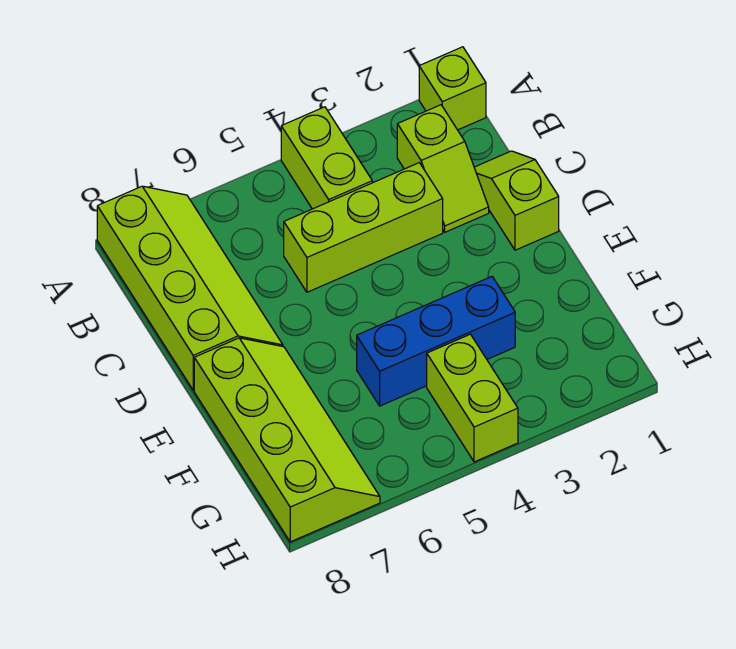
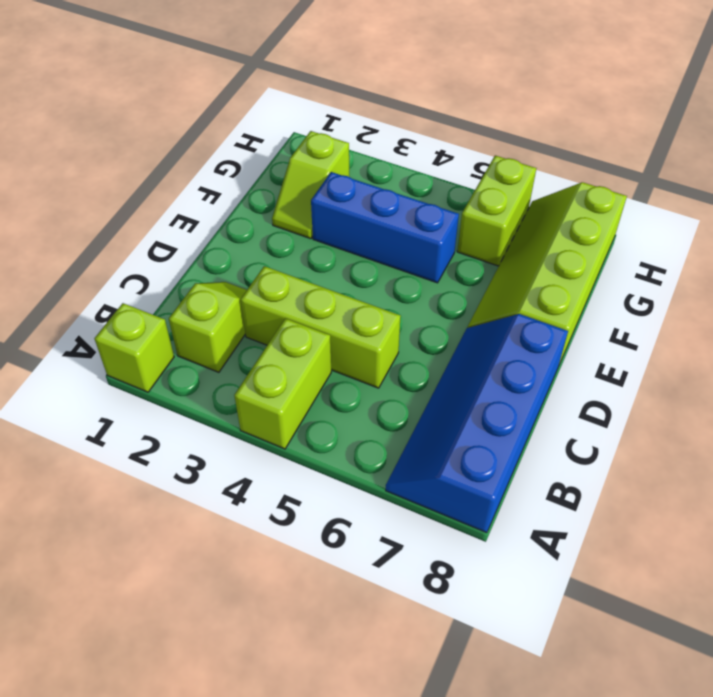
lime 2x4 slope [97,186,283,390] -> blue 2x4 slope [386,314,568,533]
lime 1x2 slope [474,151,559,250] -> lime 1x2 slope moved to [272,131,349,239]
lime 1x2 brick [427,334,518,462] -> lime 1x2 brick moved to [457,155,536,266]

